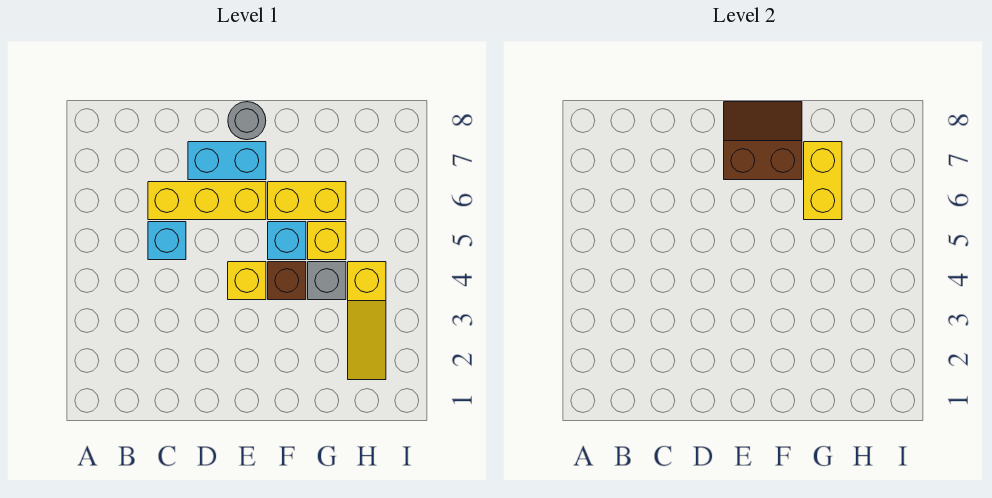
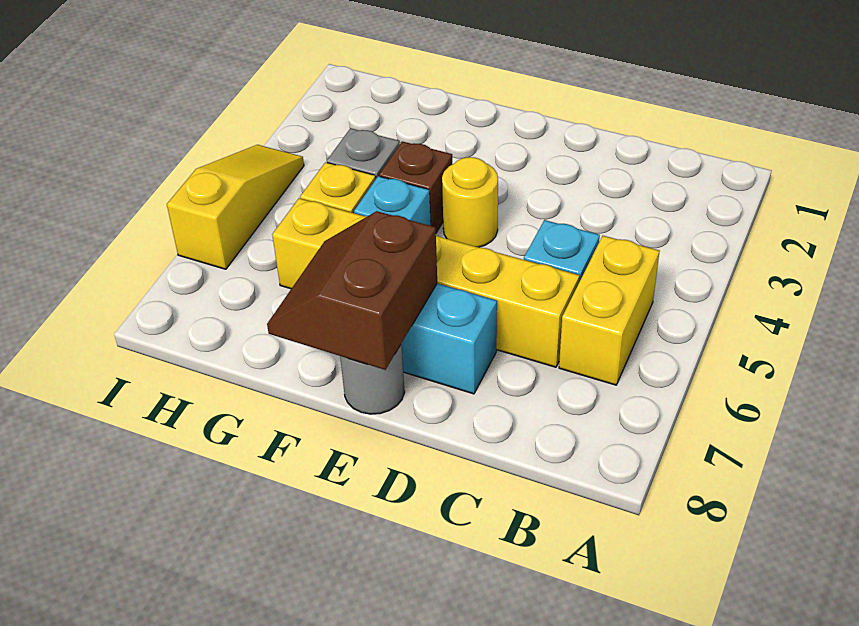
yellow 1x1 brick [228,262,266,300] -> yellow 1x1 round brick [442,157,498,247]
brown 2x2 slope [724,102,802,180] -> brown 2x2 slope turned to [267,211,437,370]
yellow 1x2 brick [804,142,842,220] -> yellow 1x2 brick moved to [559,236,660,385]
yellow 1x3 slope [348,262,386,380] -> yellow 1x3 slope moved to [167,145,304,269]

